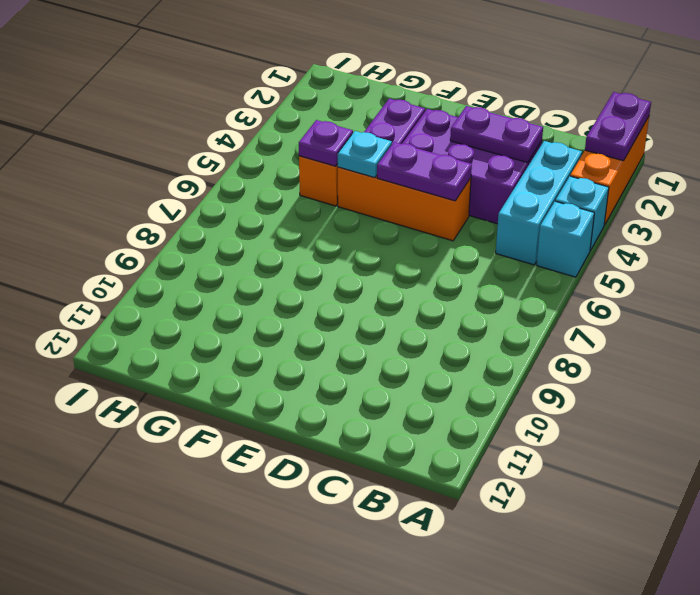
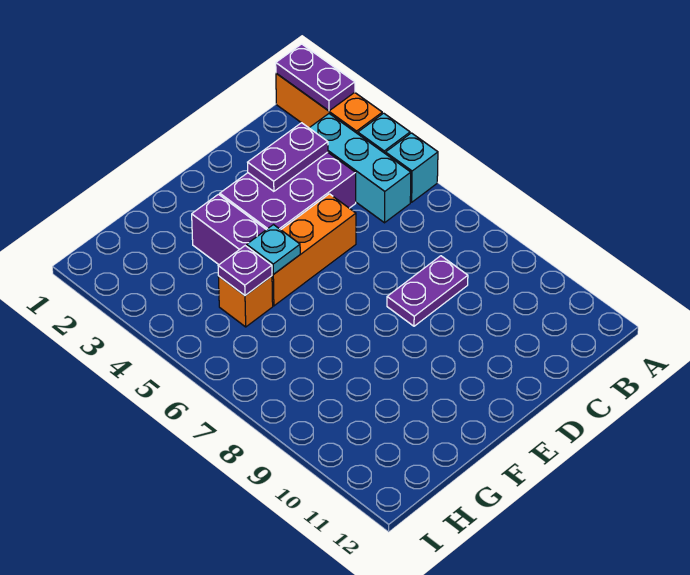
purple 1x2 plate [377,142,472,201] -> purple 1x2 plate moved to [387,256,468,326]

